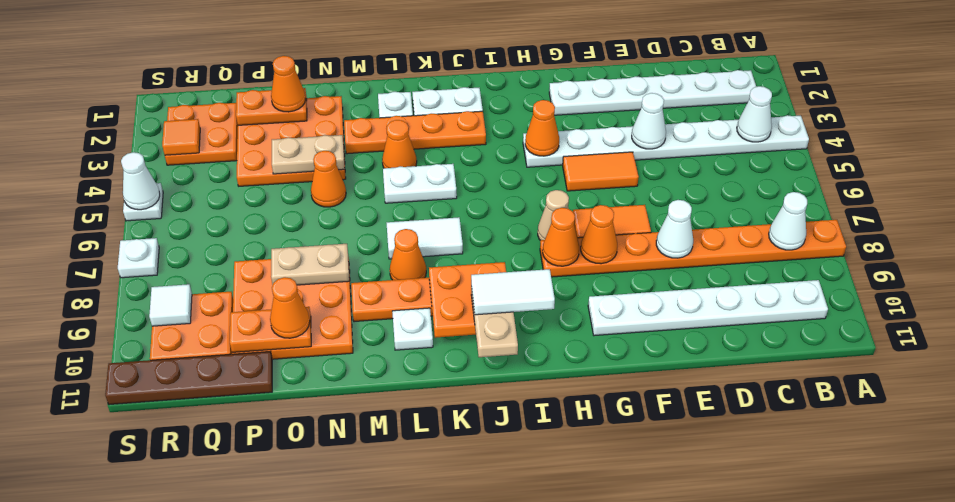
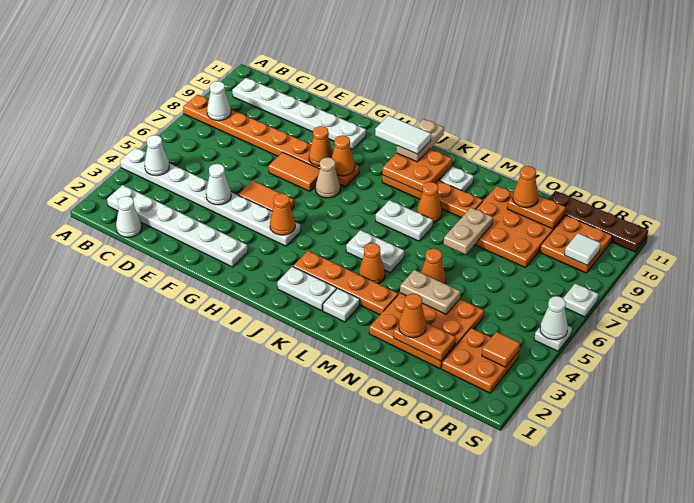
white 1x1 cone [656,200,693,258] -> white 1x1 cone moved to [116,196,142,237]
white 1x2 tile [387,217,463,259] -> white 1x2 plate [376,200,433,241]
tan 1x2 plate [271,244,349,285] -> tan 1x2 plate turned to [444,207,493,254]

